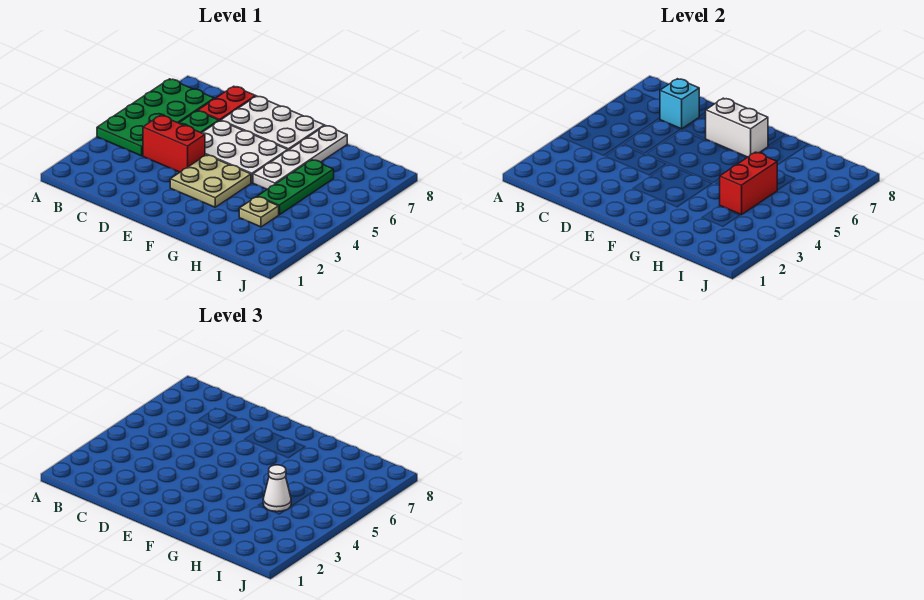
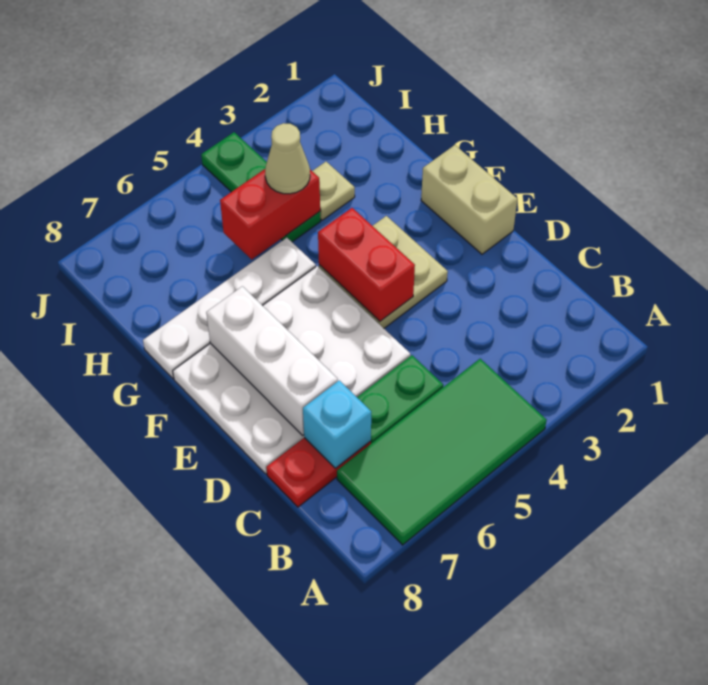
green 2x4 plate [97,79,214,156] -> green 2x4 tile [337,359,547,545]
red 1x2 brick [143,115,205,172] -> red 1x2 brick moved to [318,208,415,321]
none -> tan 1x2 brick [421,145,517,254]
white 1x2 brick [706,98,768,157] -> white 1x3 brick [206,286,338,435]
green 1x3 plate [258,160,334,215] -> green 1x3 plate turned to [201,132,321,242]
white 1x1 cone [263,465,291,512] -> tan 1x1 cone [265,123,310,194]

